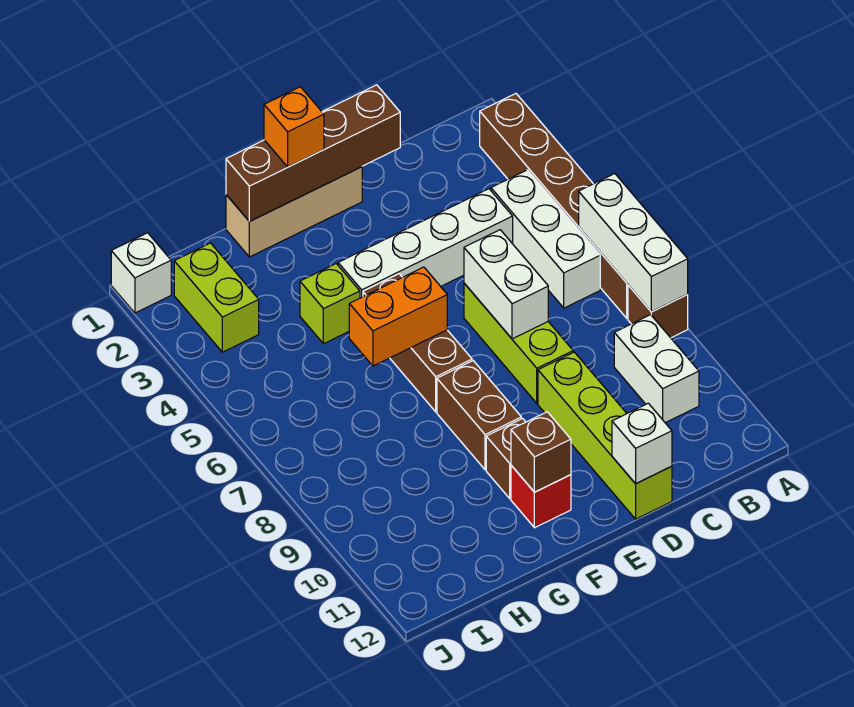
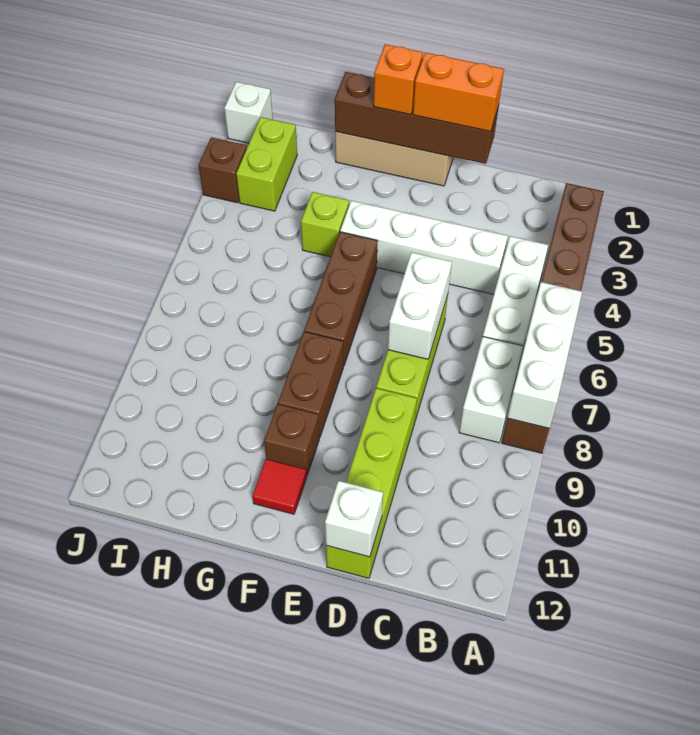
white 1x2 brick [614,315,699,423] -> white 1x2 brick moved to [459,337,523,443]
orange 1x2 brick [349,267,447,366] -> orange 1x2 brick moved to [413,53,504,131]
red 1x1 brick [511,465,571,528] -> red 1x1 tile [252,459,307,514]
brown 1x1 brick [511,412,571,492] -> brown 1x1 brick moved to [199,137,247,203]

